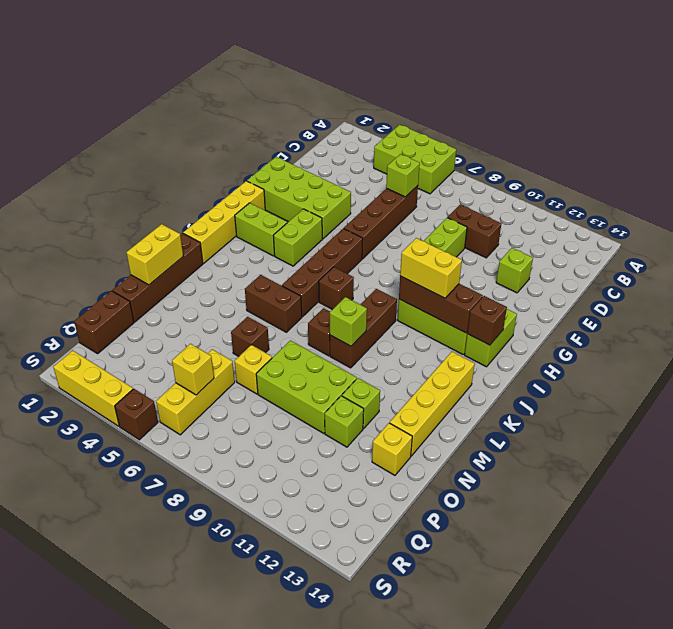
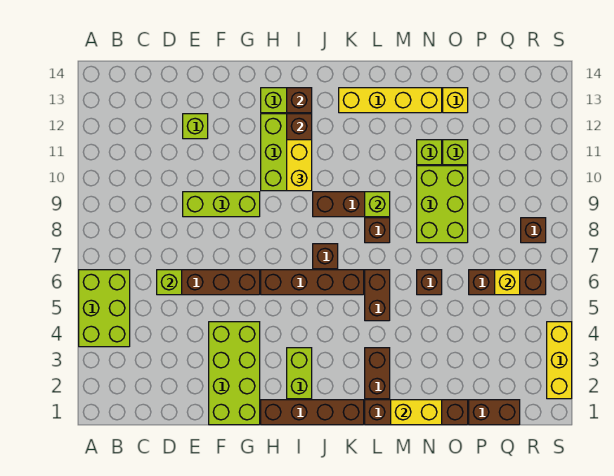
brown 1x2 brick [448,205,501,258] -> brown 1x2 brick moved to [365,348,390,399]
yellow 1x4 brick [183,181,265,263] -> brown 1x4 brick [261,400,364,425]
lime 1x2 brick [273,209,322,266] -> none
yellow 1x1 brick [234,345,272,394] -> none
yellow 1x3 brick [156,349,235,435] -> brown 1x3 brick [469,270,546,295]
brown 1x1 brick [115,389,158,440] -> brown 1x1 brick moved to [521,218,546,243]

